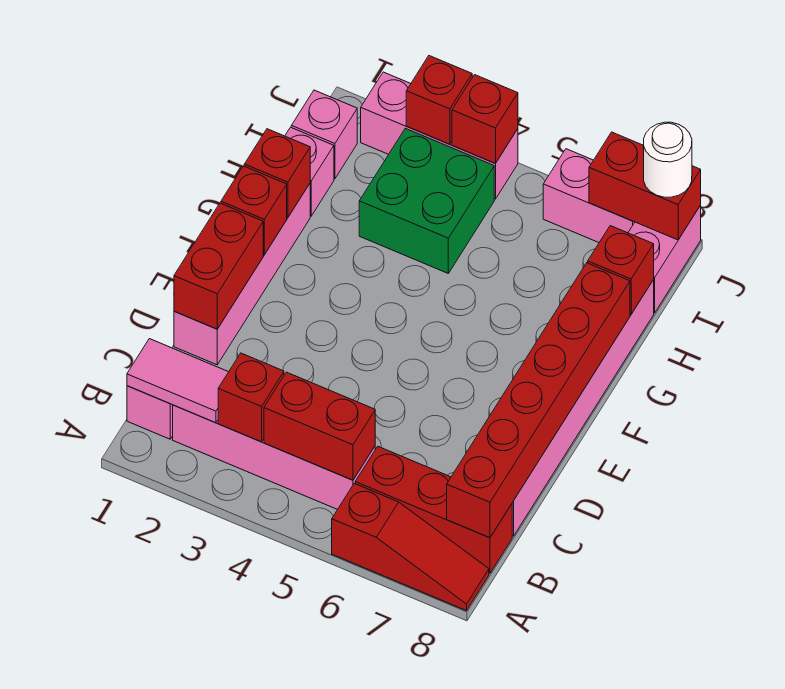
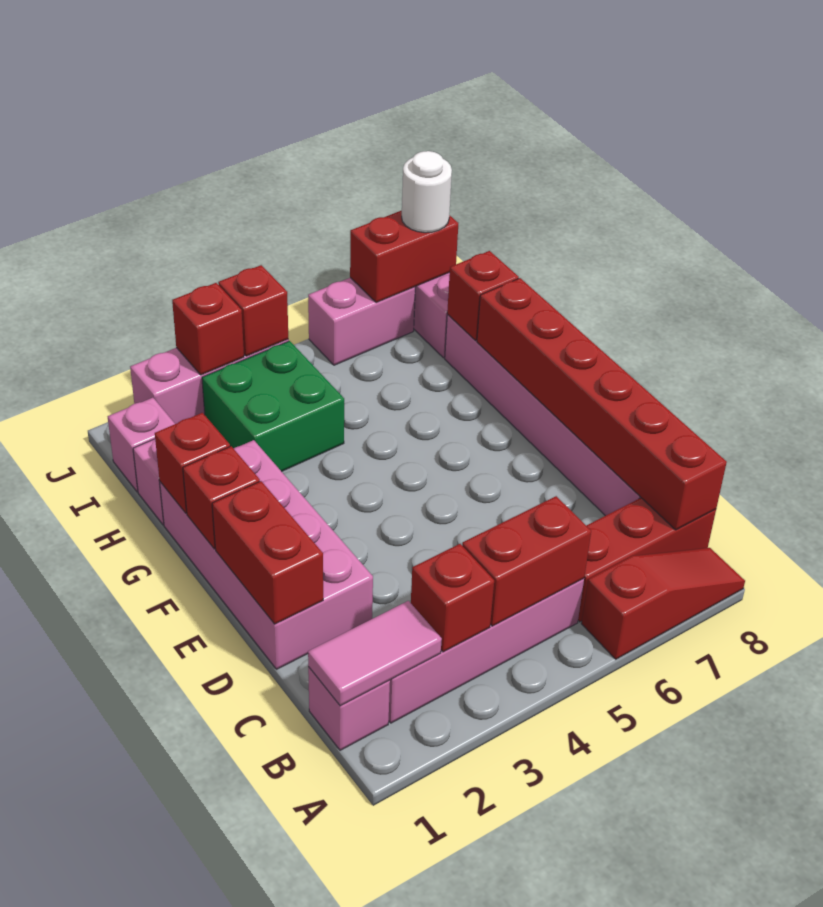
pink 1x4 brick [174,184,310,365] -> pink 2x4 brick [160,440,373,669]

